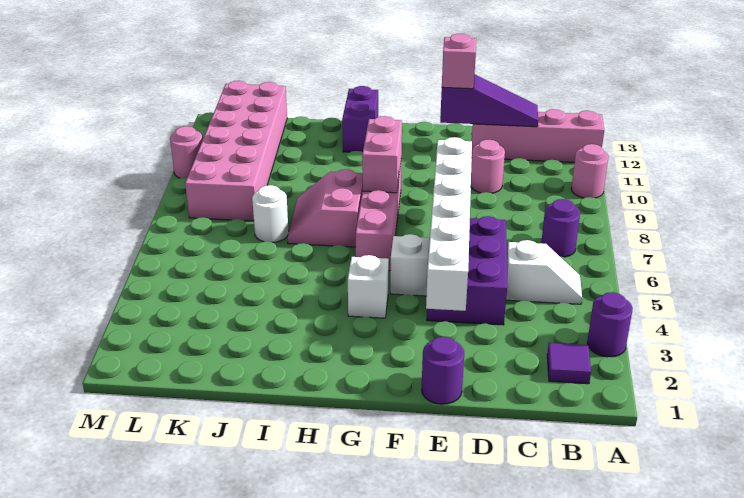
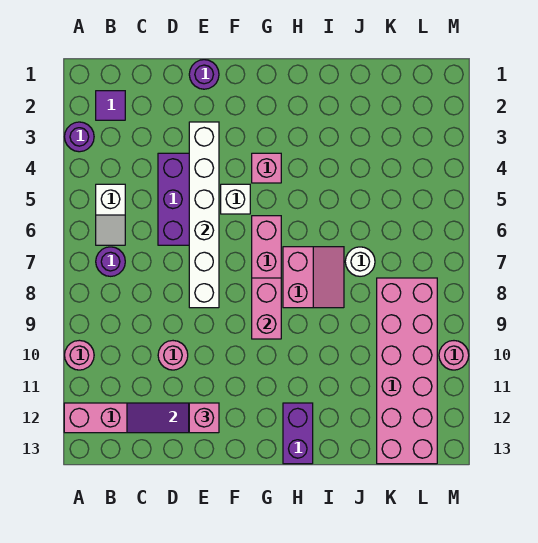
white 1x2 slope [506,240,582,304] -> white 1x2 slope turned to [96,184,125,245]
white 1x1 brick [348,255,389,318] -> pink 1x1 brick [252,153,281,183]

